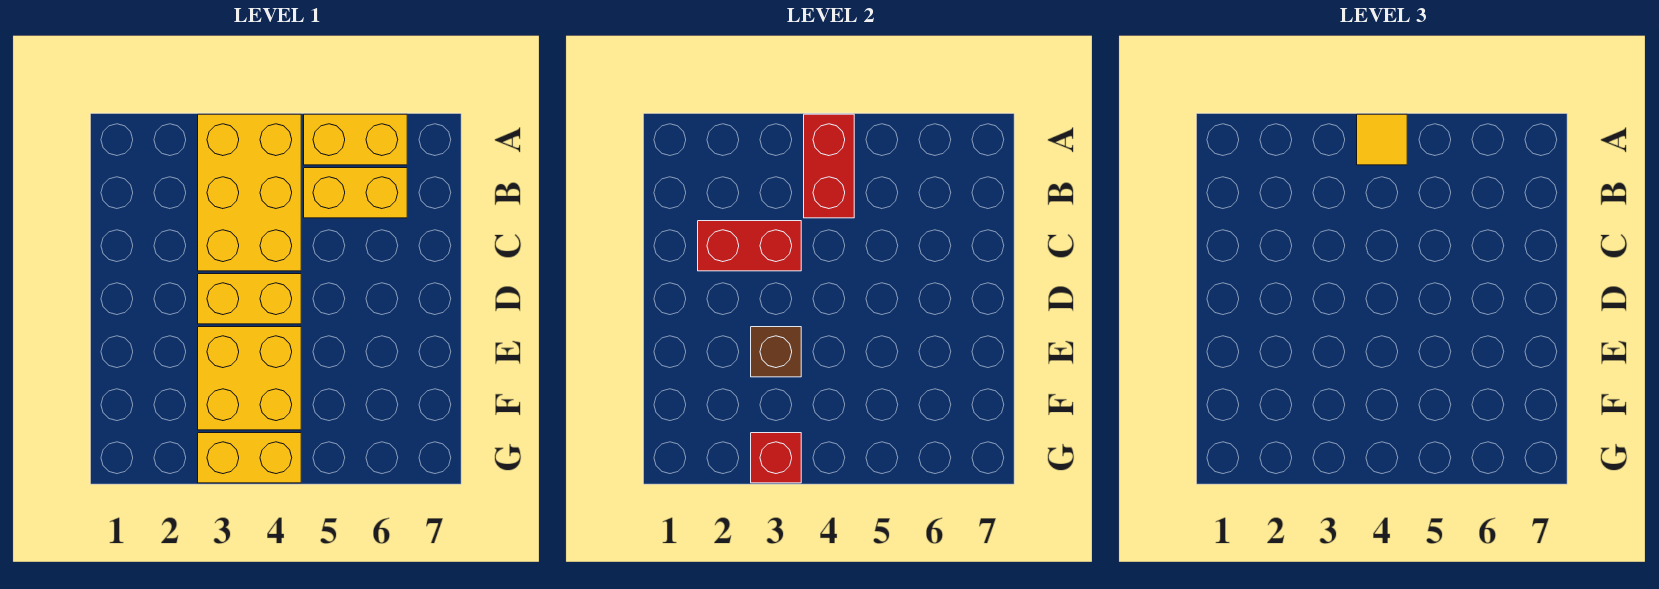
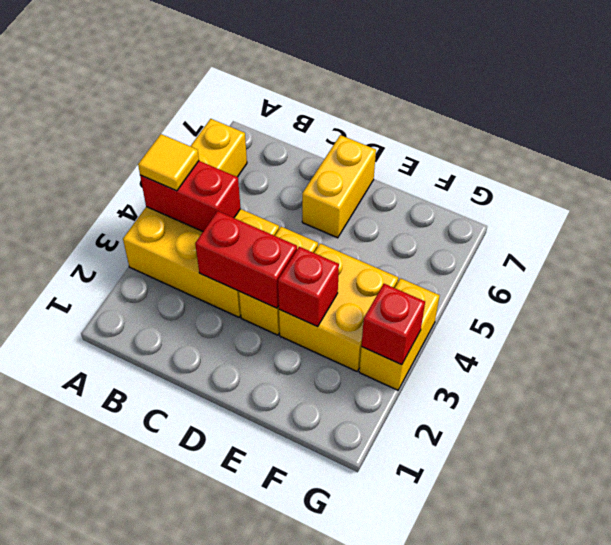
yellow 1x2 brick [304,168,407,218] -> yellow 1x2 brick moved to [302,135,376,238]
red 1x2 brick [698,221,801,271] -> red 1x2 brick turned to [195,211,297,308]
brown 1x1 brick [751,327,801,377] -> red 1x1 brick [278,247,339,327]

